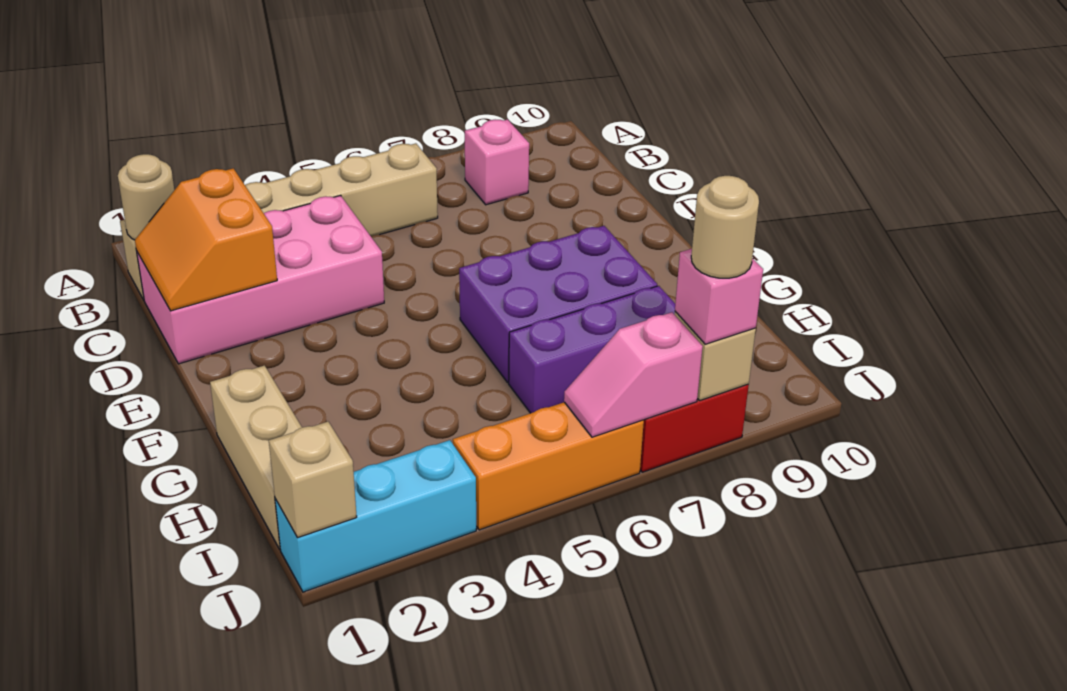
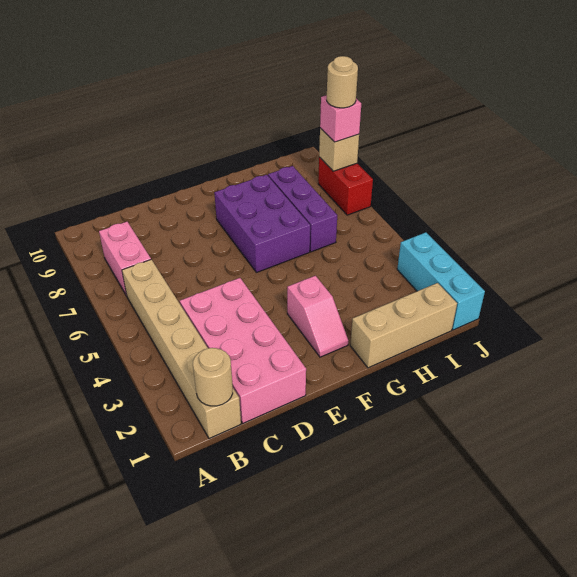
pink 1x1 brick [465,119,529,205] -> pink 1x2 brick [99,222,151,296]
orange 2x2 slope [135,168,277,311] -> none
tan 1x1 brick [269,422,357,538] -> none
orange 1x3 brick [453,402,644,530] -> none
pink 1x2 slope [564,312,703,437] -> pink 1x2 slope moved to [287,276,348,357]

